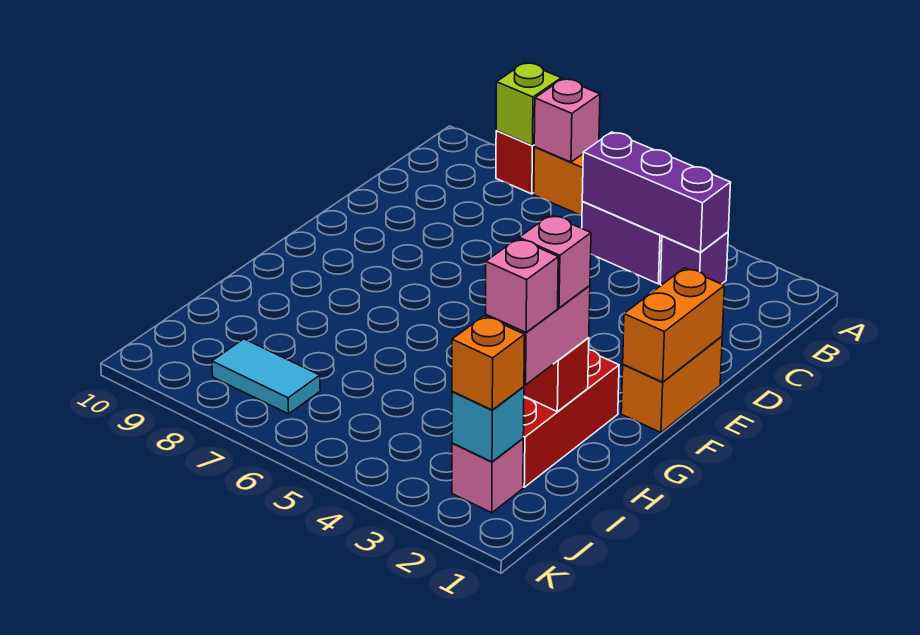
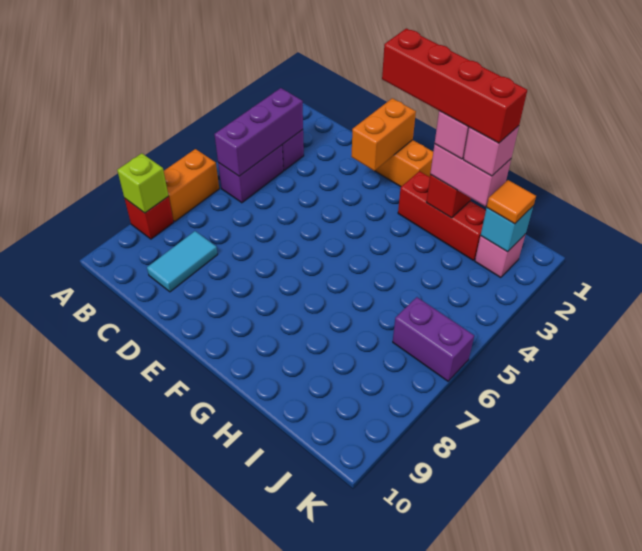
pink 1x1 brick [534,79,600,162] -> none
orange 1x2 brick [623,268,725,382] -> orange 1x2 brick turned to [351,98,416,171]
none -> red 1x4 brick [382,28,527,143]
orange 1x1 brick [452,316,525,410] -> orange 1x1 tile [487,180,536,224]
none -> purple 1x2 brick [393,297,474,381]
cyan 1x2 tile [212,339,320,414] -> cyan 1x2 tile moved to [147,231,218,292]

